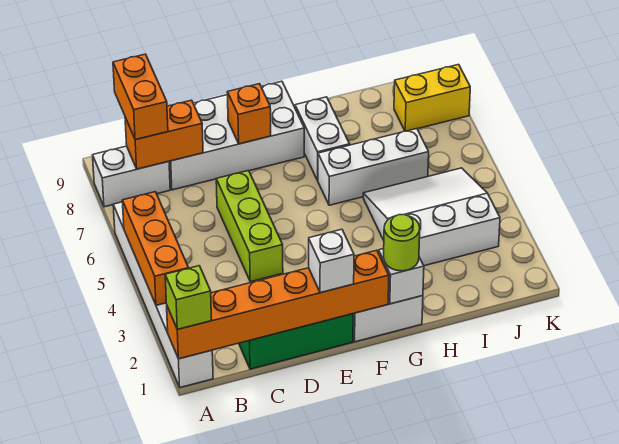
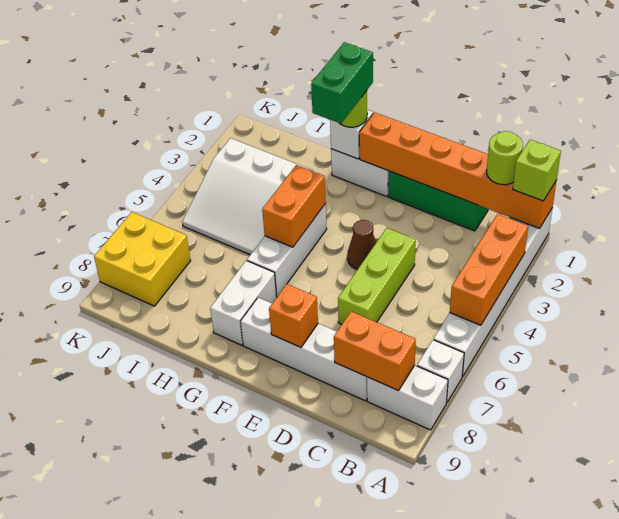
none -> lime 1x1 round brick [487,131,523,185]
orange 1x2 brick [113,54,168,140] -> orange 1x2 brick moved to [262,165,326,247]
white 2x4 brick [169,81,304,190] -> white 1x4 brick [241,298,367,401]
white 1x1 brick [309,229,354,293] -> white 1x1 brick moved to [417,340,464,403]
none -> brown 1x1 cone [347,220,376,270]
none -> green 1x2 brick [311,42,373,123]
white 1x3 brick [318,129,429,205] -> white 1x3 brick turned to [247,204,327,296]
yellow 1x2 brick [394,65,470,131] -> yellow 2x2 brick [94,212,191,306]

